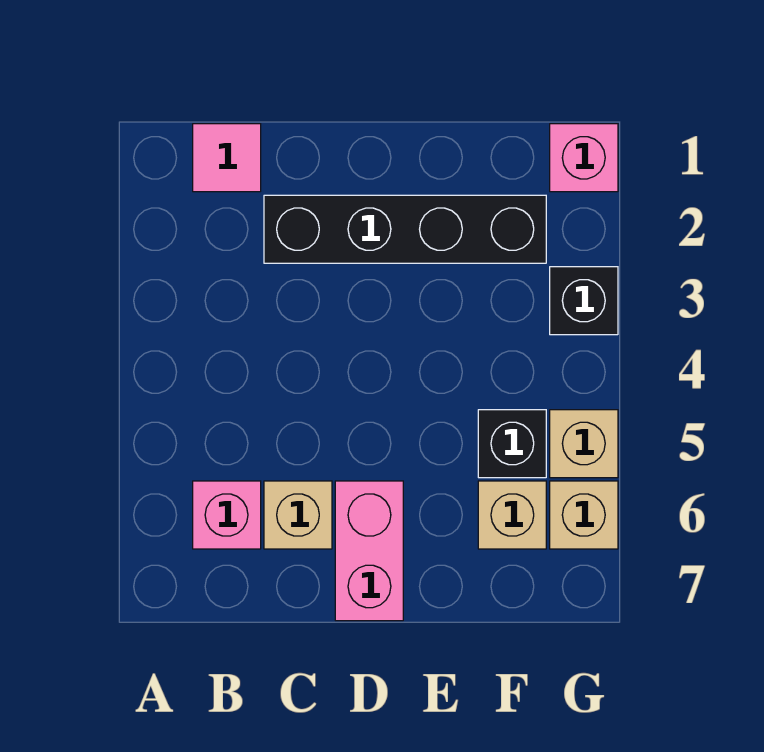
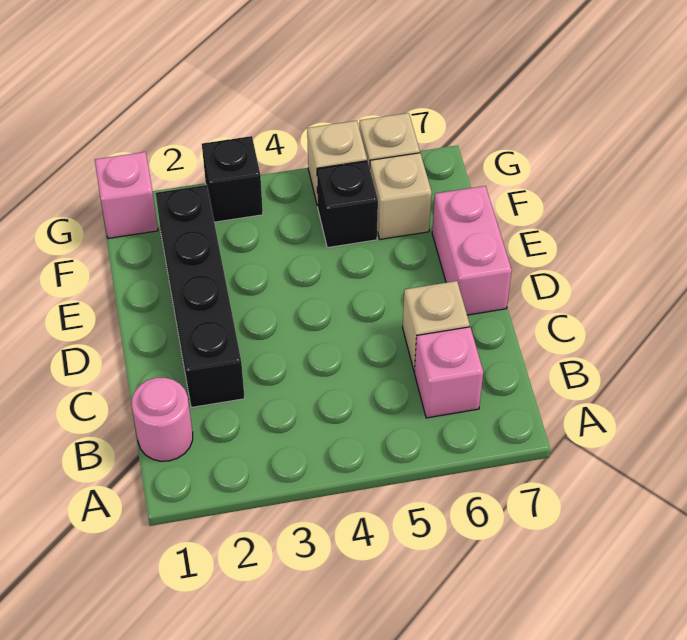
pink 1x1 tile [193,124,261,192] -> pink 1x1 round brick [131,378,193,461]
pink 1x2 brick [335,481,403,621] -> pink 1x2 brick turned to [432,186,512,315]

